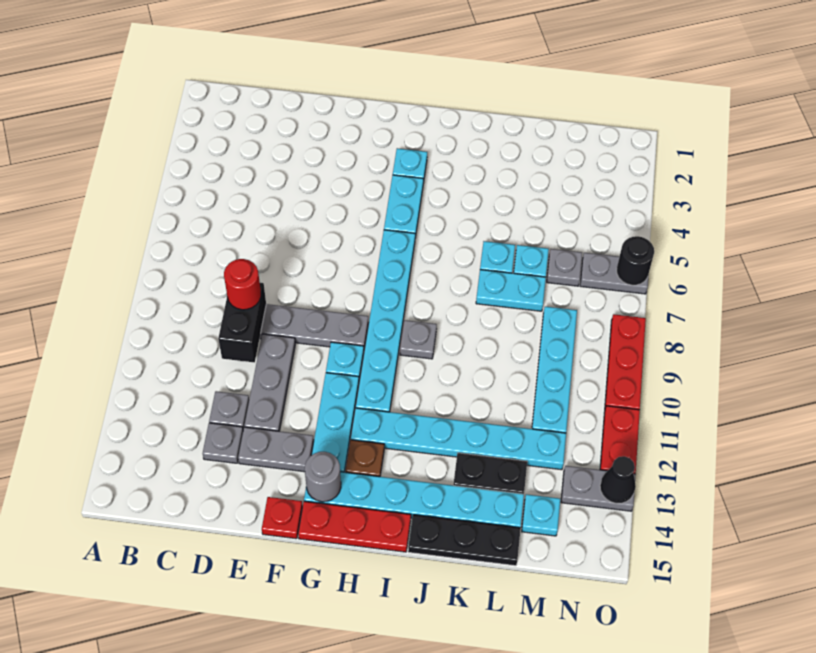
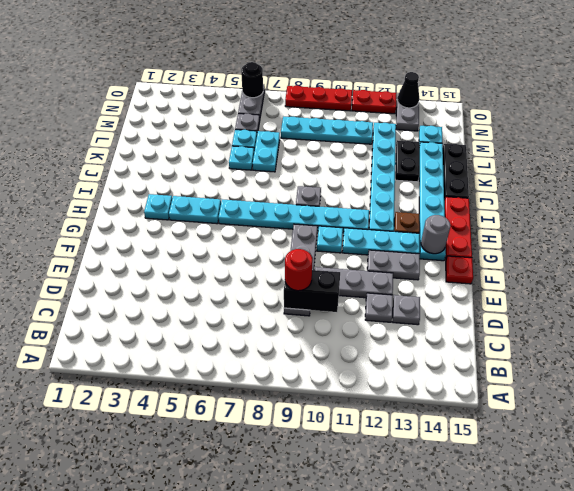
grey 1x2 plate [238,427,314,472] -> grey 1x2 plate turned to [367,250,420,280]

